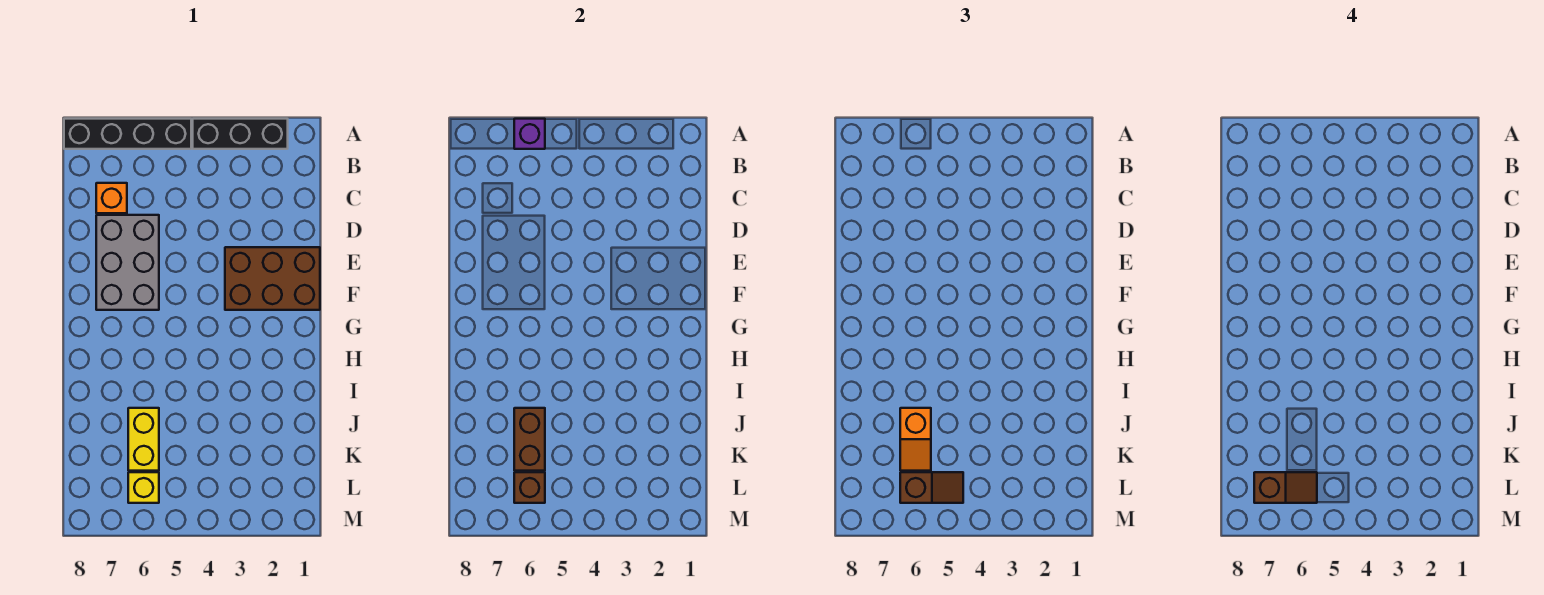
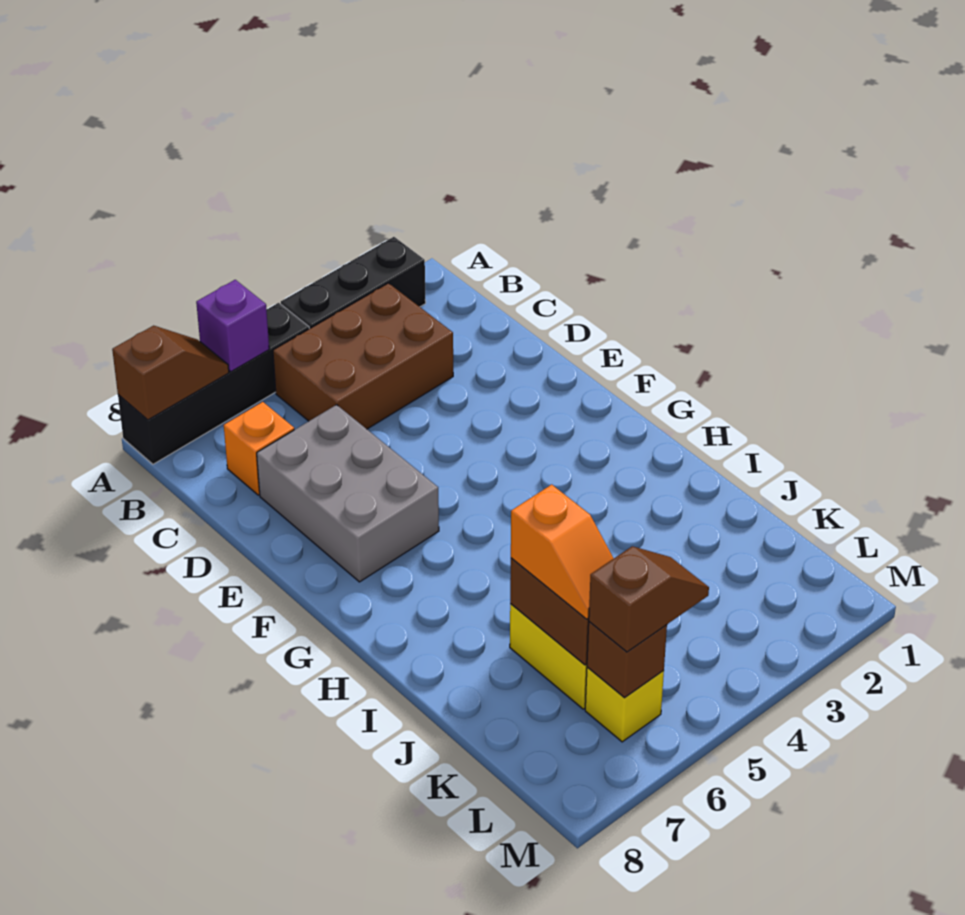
brown 2x3 brick [225,247,320,310] -> brown 2x3 brick moved to [273,283,453,429]
brown 1x2 slope [1254,472,1317,503] -> brown 1x2 slope moved to [112,326,229,420]

